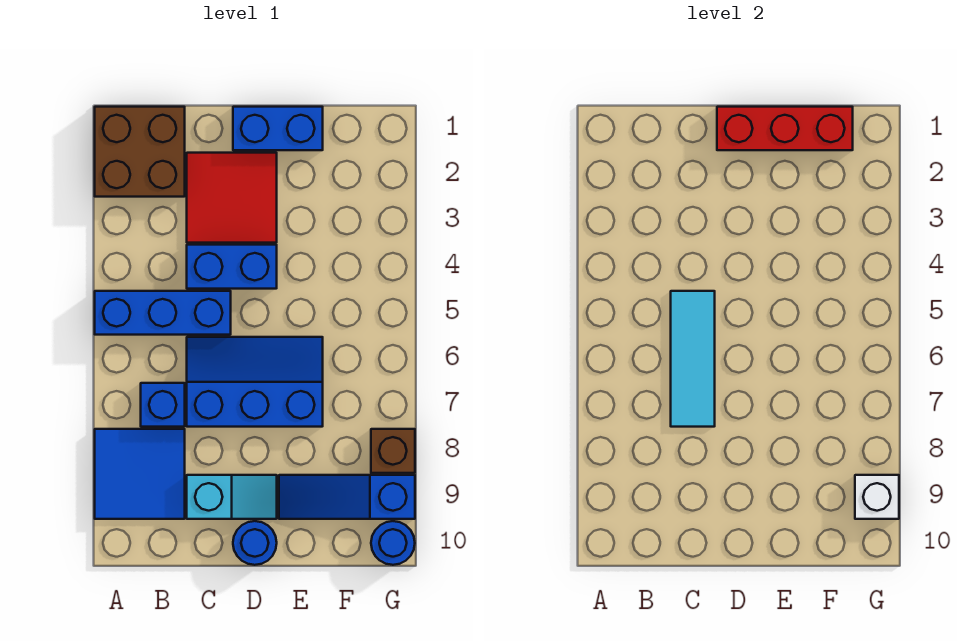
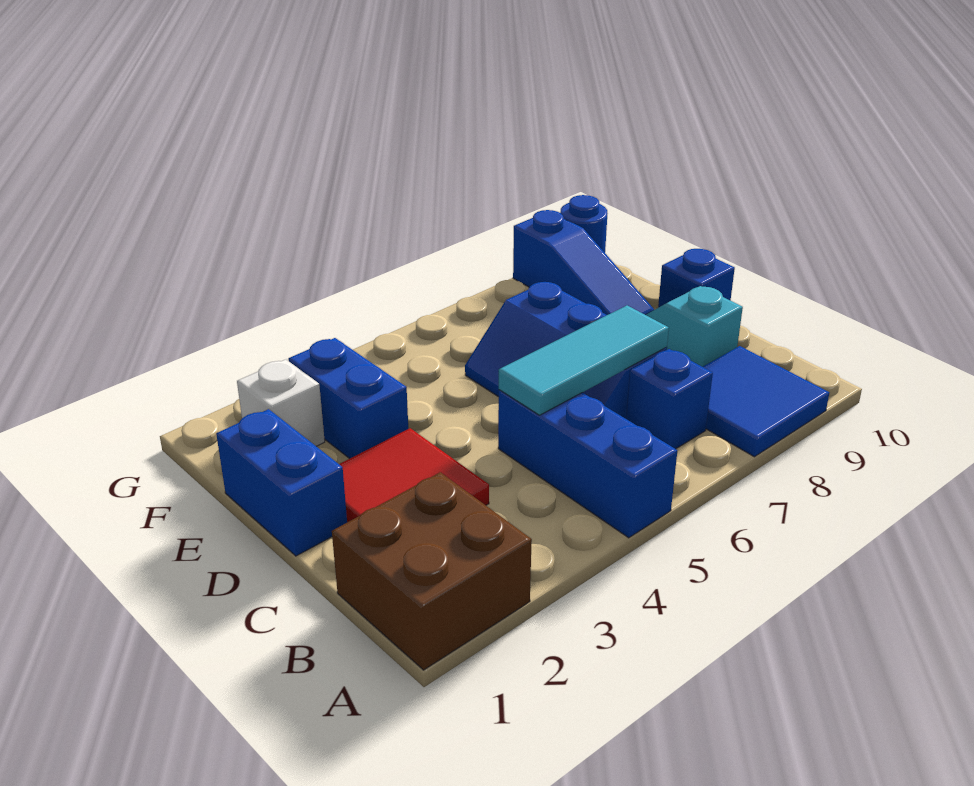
blue 1x2 brick [187,245,277,289] -> blue 1x2 brick moved to [288,338,408,459]
red 1x3 brick [717,107,853,150] -> none
blue 1x1 round brick [233,521,277,565] -> blue 1x1 brick [658,249,735,307]
brown 1x1 brick [371,429,415,473] -> none
white 1x1 brick [855,475,899,519] -> white 1x1 brick moved to [237,360,325,446]

